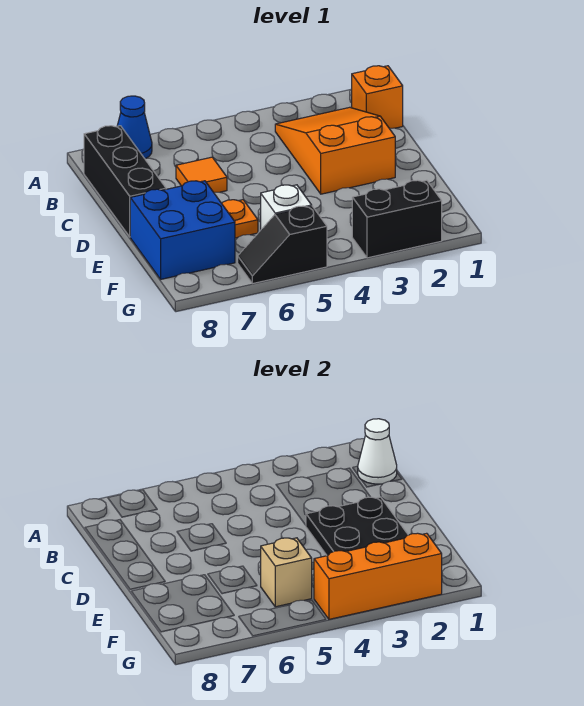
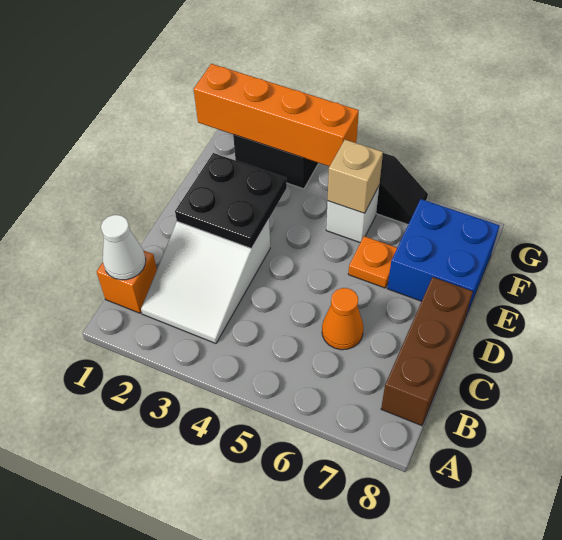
blue 1x1 cone [117,96,152,159] -> none
orange 2x3 slope [275,107,395,194] -> white 2x3 slope [141,220,270,343]
black 1x3 brick [84,126,166,237] -> brown 1x3 brick [381,277,473,426]
orange 1x1 tile [176,157,227,192] -> orange 1x1 cone [322,288,363,350]
orange 1x3 brick [314,533,442,619] -> orange 1x4 brick [194,64,359,166]

